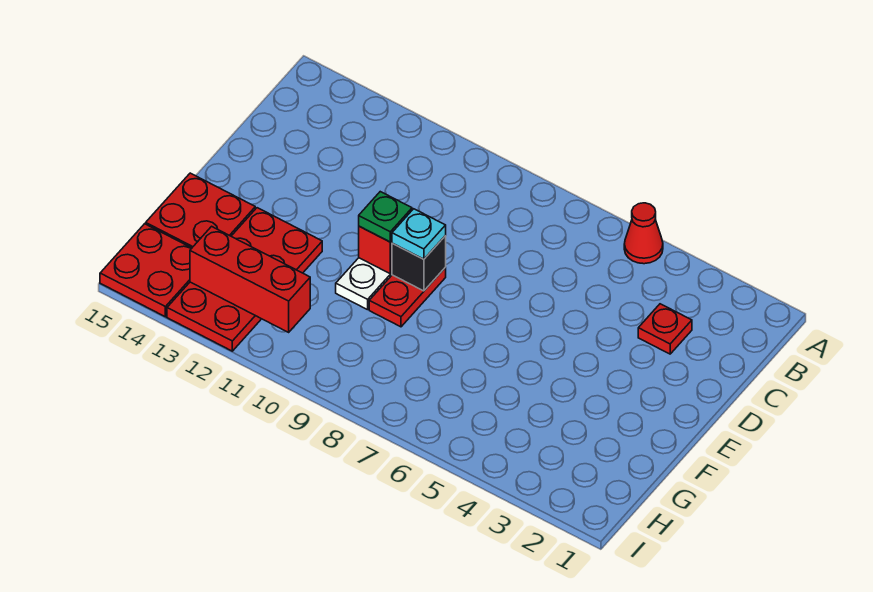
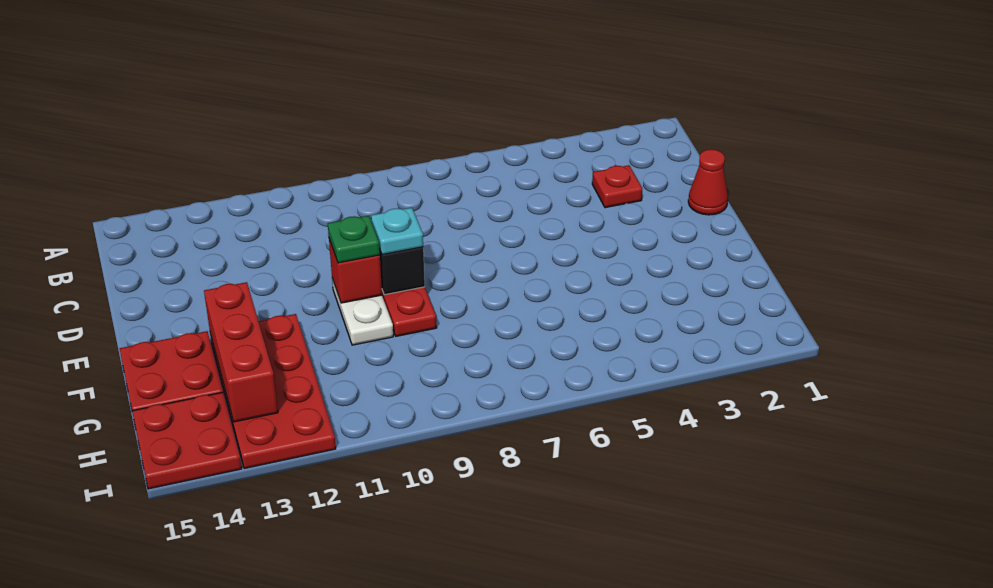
red 1x1 cone [624,203,663,264] -> red 1x1 cone moved to [688,149,728,215]
red 1x3 brick [190,226,310,332] -> red 1x3 brick turned to [204,282,278,422]

